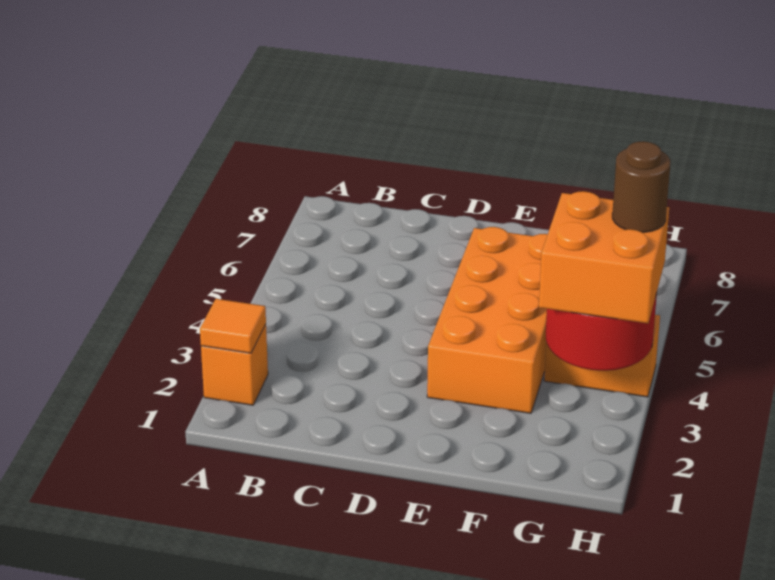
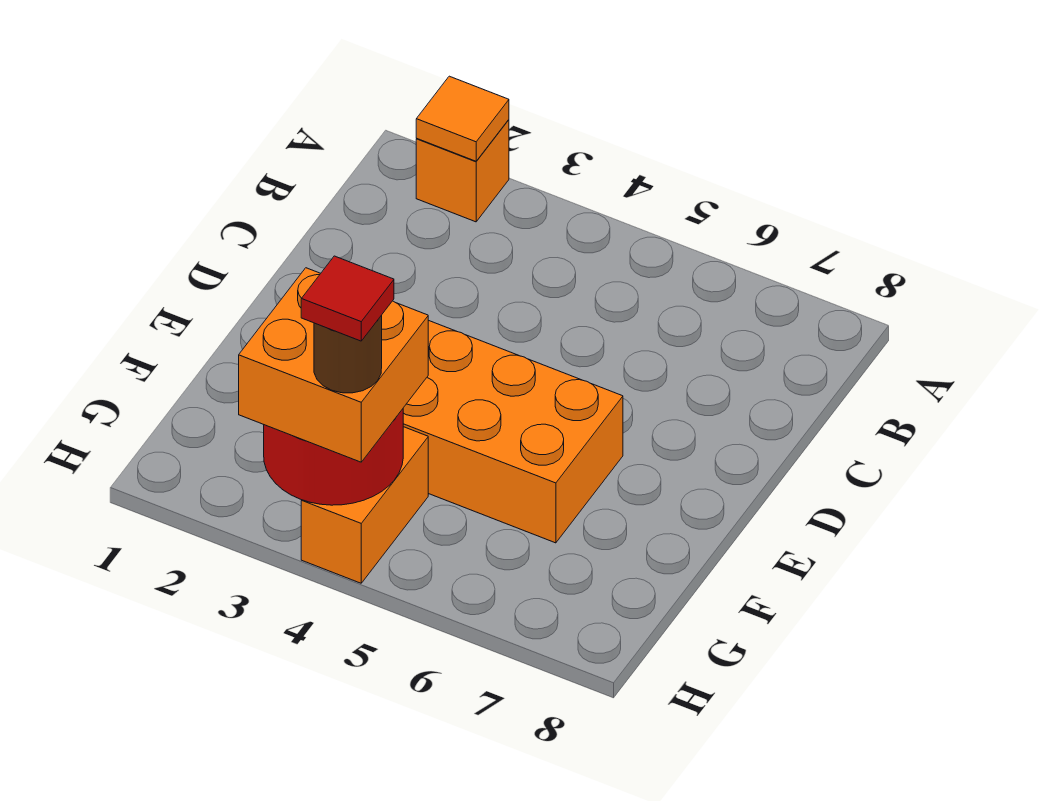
none -> red 1x1 tile [301,256,394,341]

